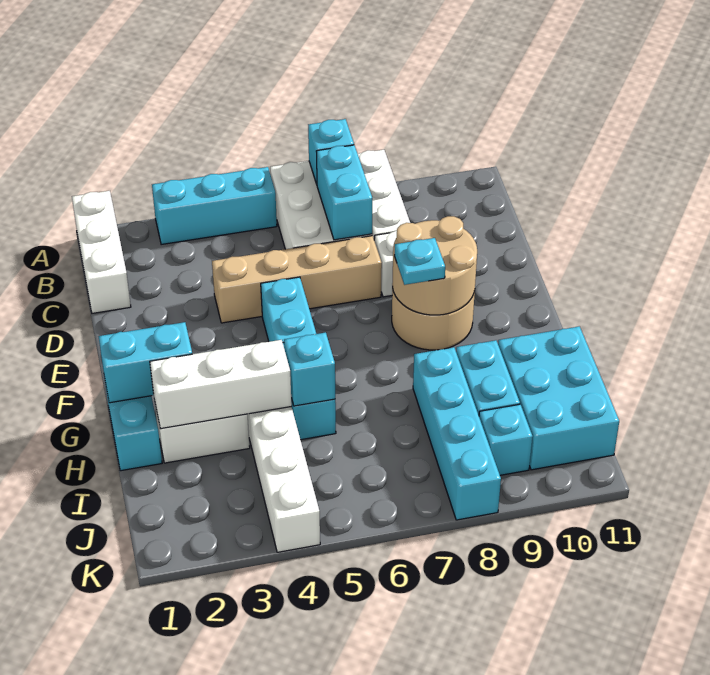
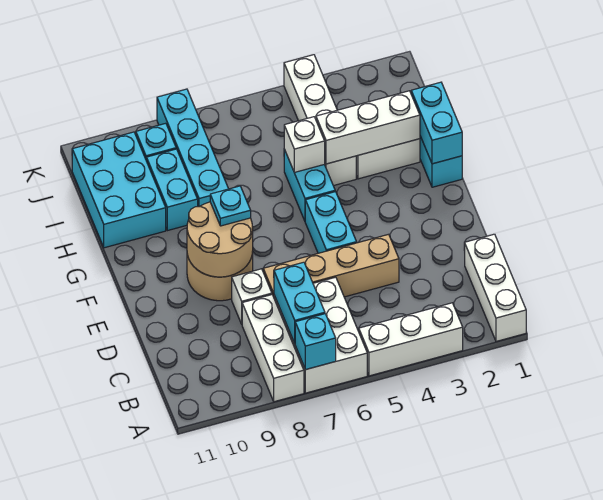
cyan 1x3 brick [152,167,277,245] -> white 1x3 brick [359,303,463,376]
cyan 1x2 brick [98,322,192,403] -> cyan 1x2 brick turned to [411,82,462,164]
cyan 1x1 brick [284,332,335,406] -> white 1x1 brick [284,117,325,173]

